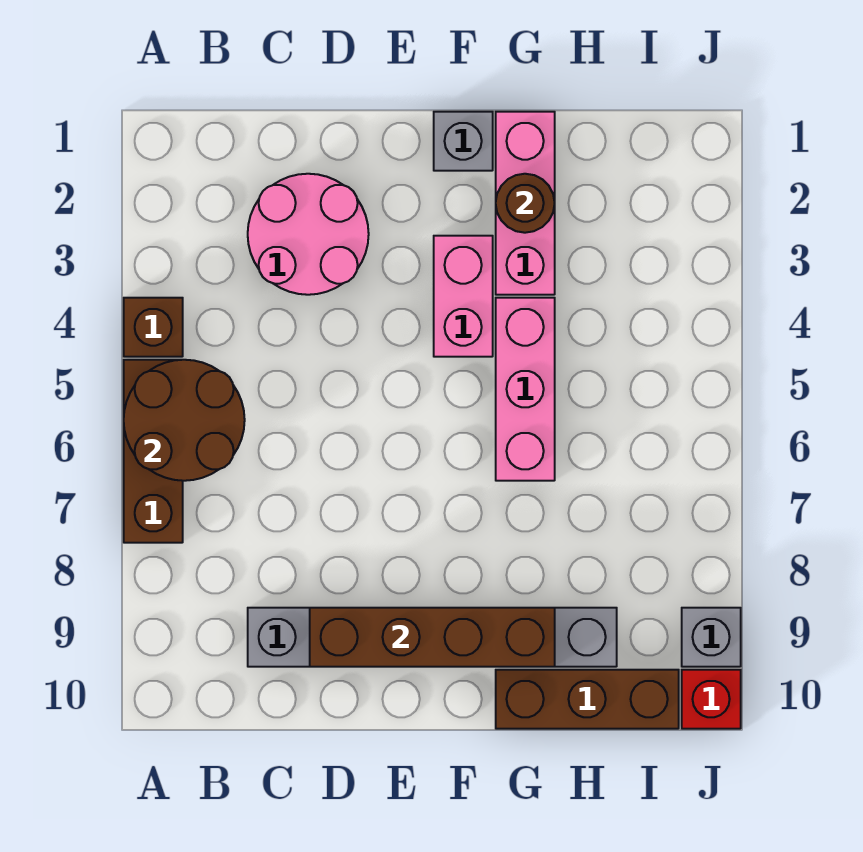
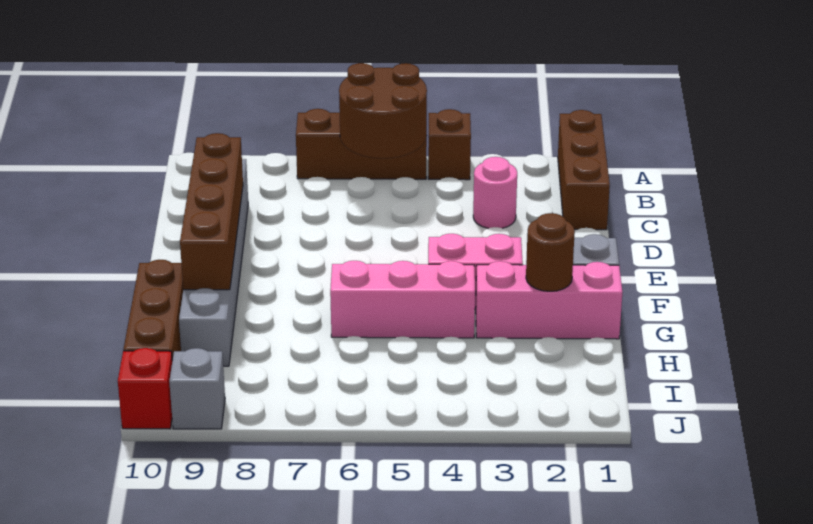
none -> brown 1x3 brick [558,110,610,230]
pink 2x2 round brick [248,174,369,295] -> pink 1x1 round brick [473,157,517,228]

